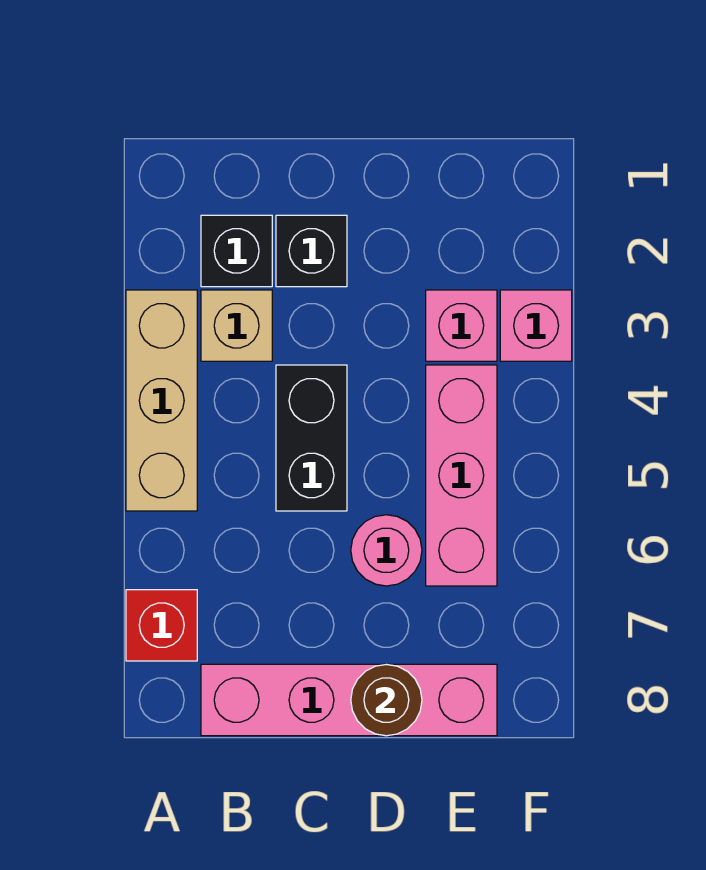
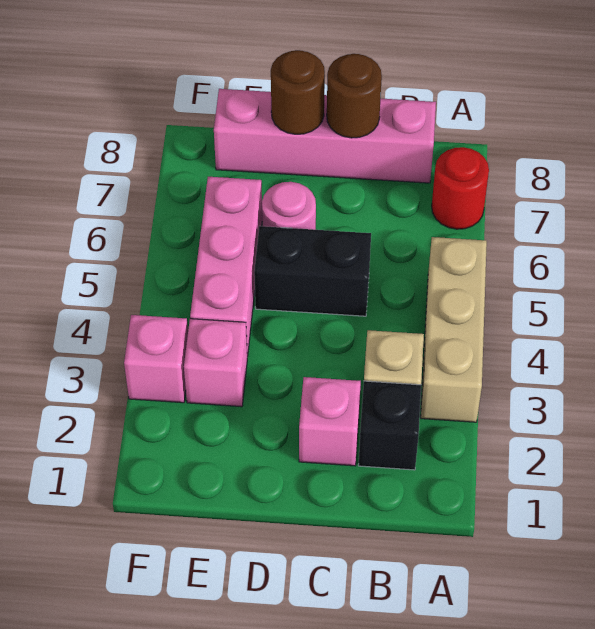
red 1x1 brick [126,590,197,661] -> red 1x1 round brick [432,147,489,229]
black 1x1 brick [276,215,347,287] -> pink 1x1 brick [299,377,361,466]
black 1x2 brick [276,365,347,511] -> black 1x2 brick turned to [254,226,371,316]
none -> brown 1x1 round brick [327,54,382,138]

